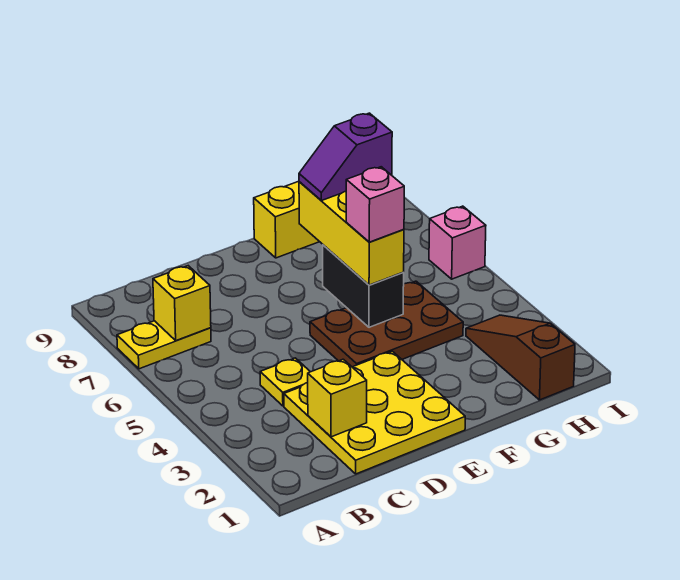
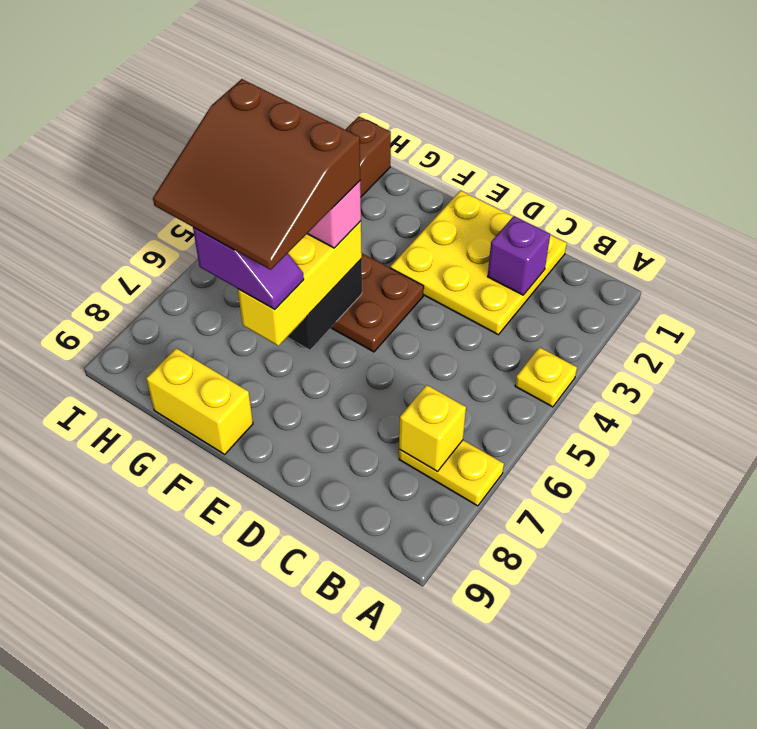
yellow 1x1 brick [308,359,367,437] -> purple 1x1 brick [488,216,550,295]
yellow 1x1 plate [260,358,310,406] -> yellow 1x1 plate moved to [515,347,577,407]
none -> brown 3x3 slope [153,79,360,270]
pink 1x1 brick [429,206,486,279] -> none

